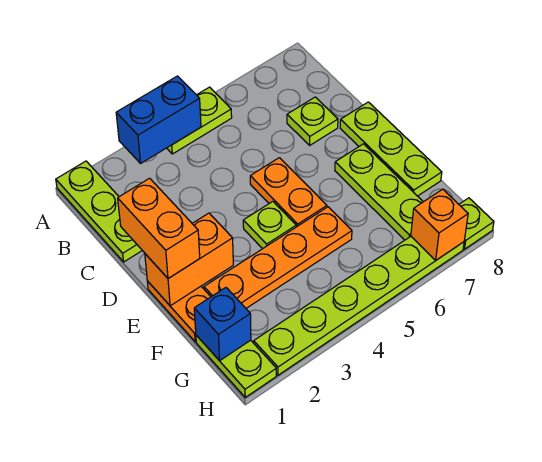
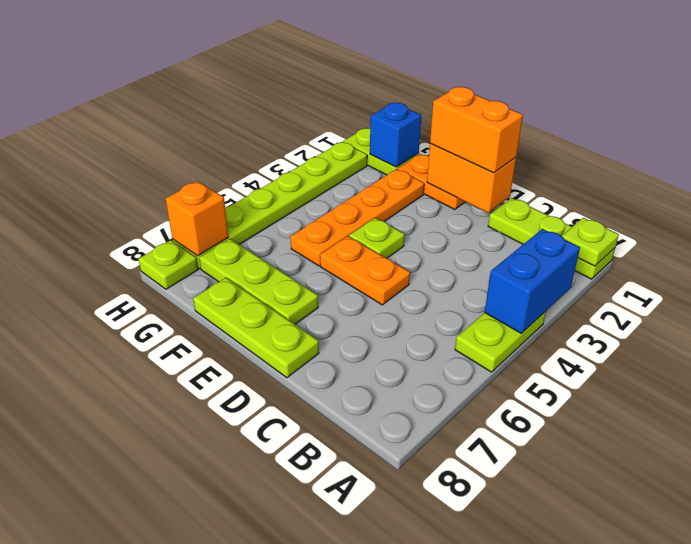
lime 1x1 plate [287,97,338,145] -> lime 1x1 plate moved to [562,218,619,266]
orange 1x2 brick [145,213,233,306] -> orange 1x2 brick turned to [427,144,516,213]

